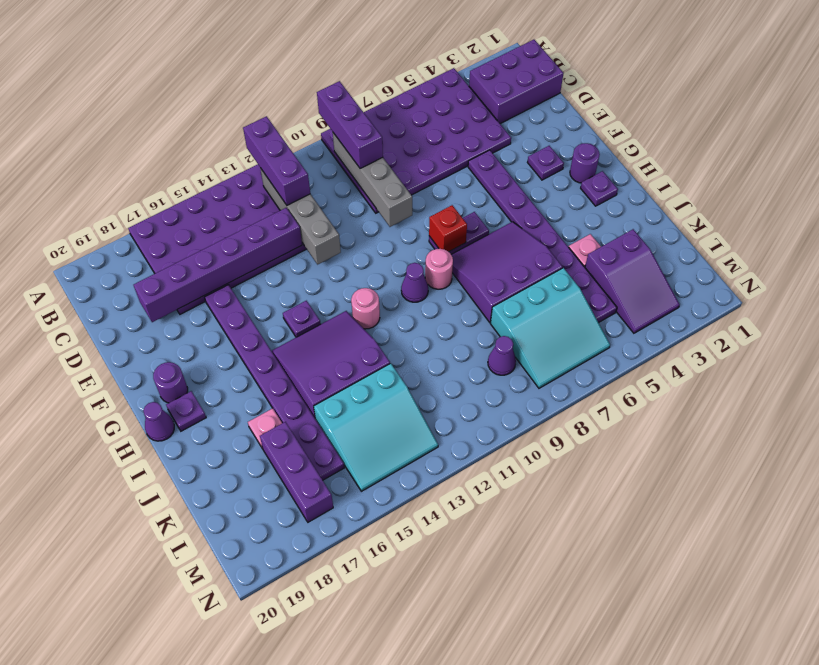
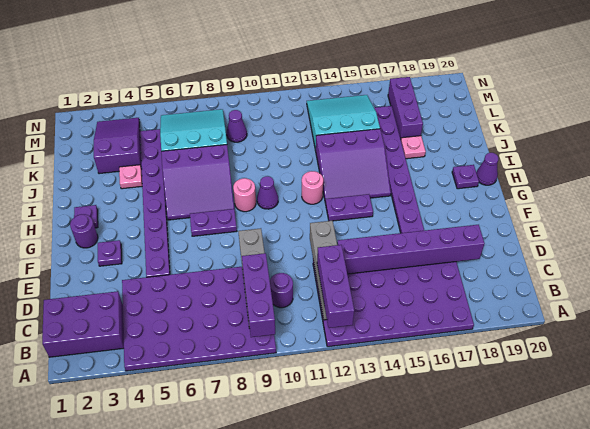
red 1x1 brick [429,205,467,252] -> none
purple 1x1 plate [283,301,321,337] -> purple 1x2 plate [325,194,373,221]
purple 1x1 round brick [153,362,188,403] -> purple 1x1 round brick moved to [270,273,293,308]

